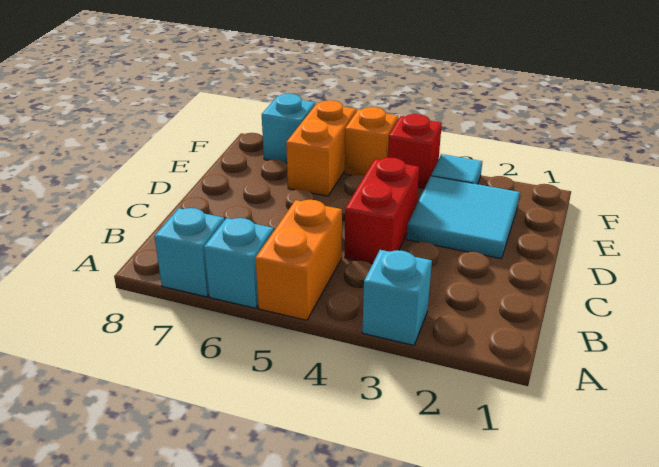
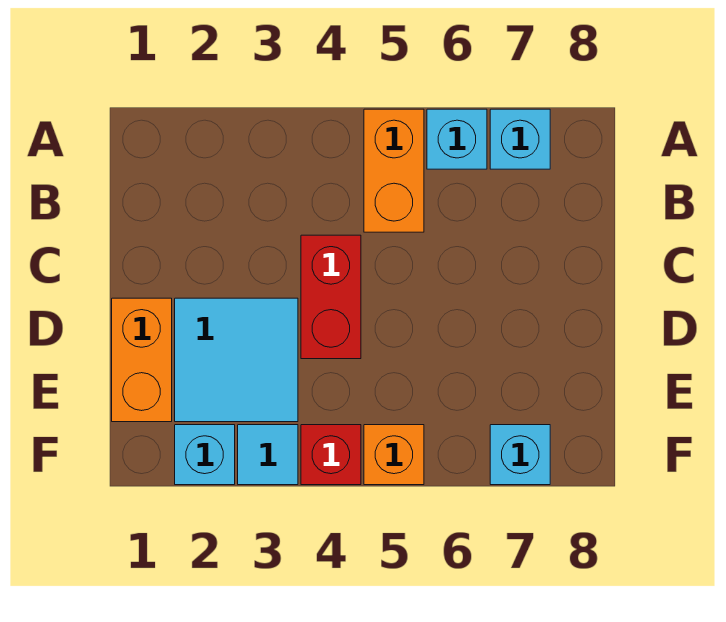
cyan 1x1 brick [362,250,432,345] -> cyan 1x1 brick moved to [175,425,235,485]
orange 1x2 brick [286,100,356,196] -> orange 1x2 brick moved to [112,298,172,422]

